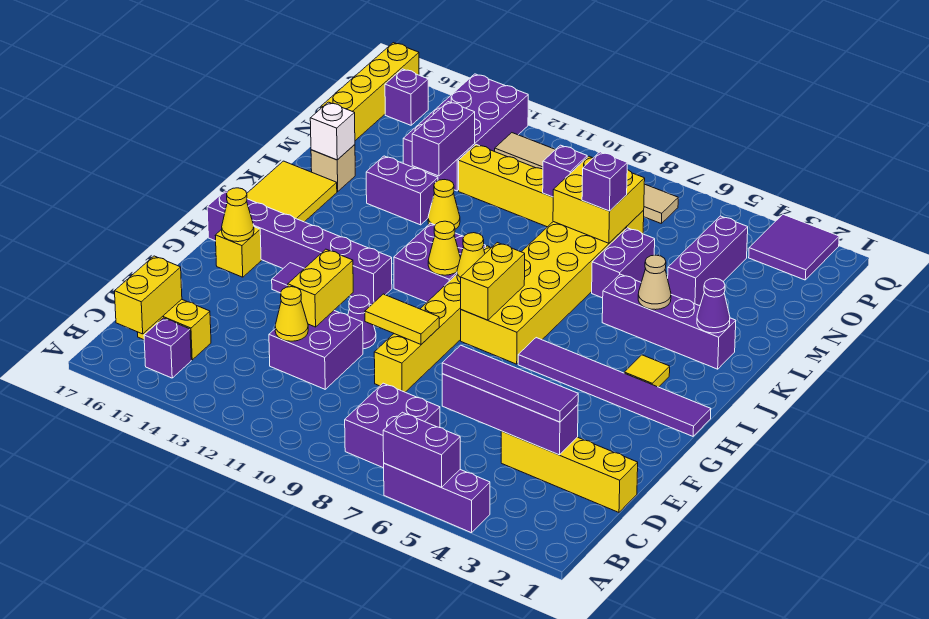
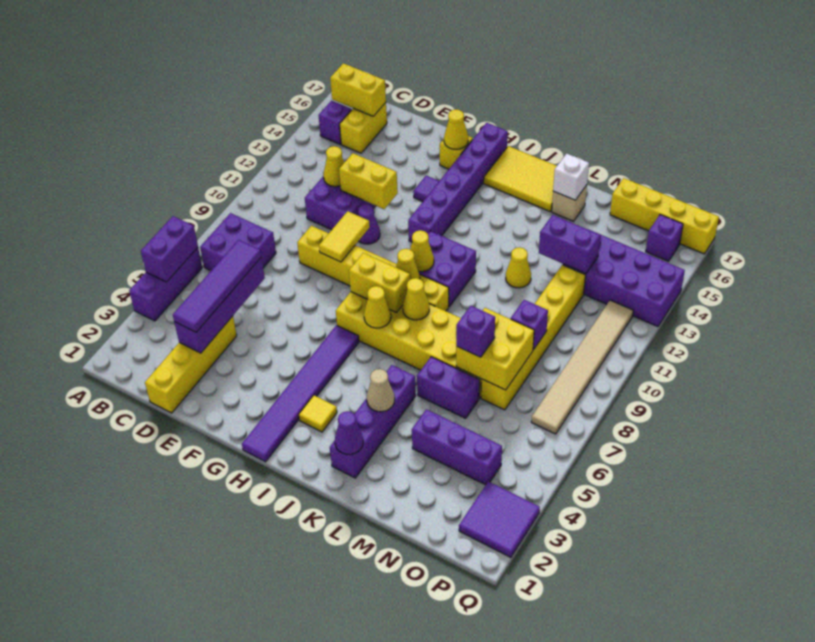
none -> yellow 1x1 cone [364,286,391,328]
none -> yellow 1x1 cone [403,278,429,320]
purple 1x2 brick [366,156,438,225] -> none

